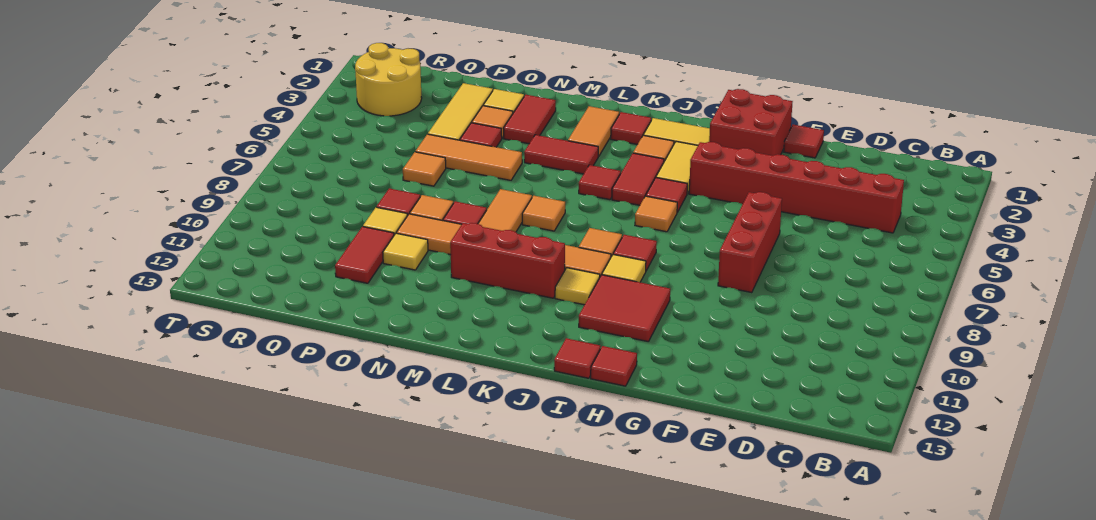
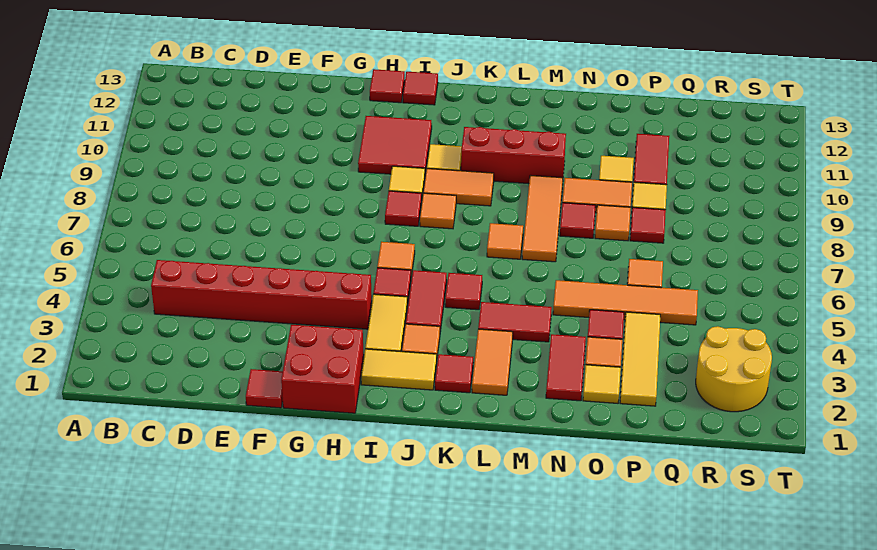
red 1x3 brick [718,192,782,293] -> none
orange 1x3 tile [415,134,522,180] -> orange 1x4 tile [553,280,698,325]

